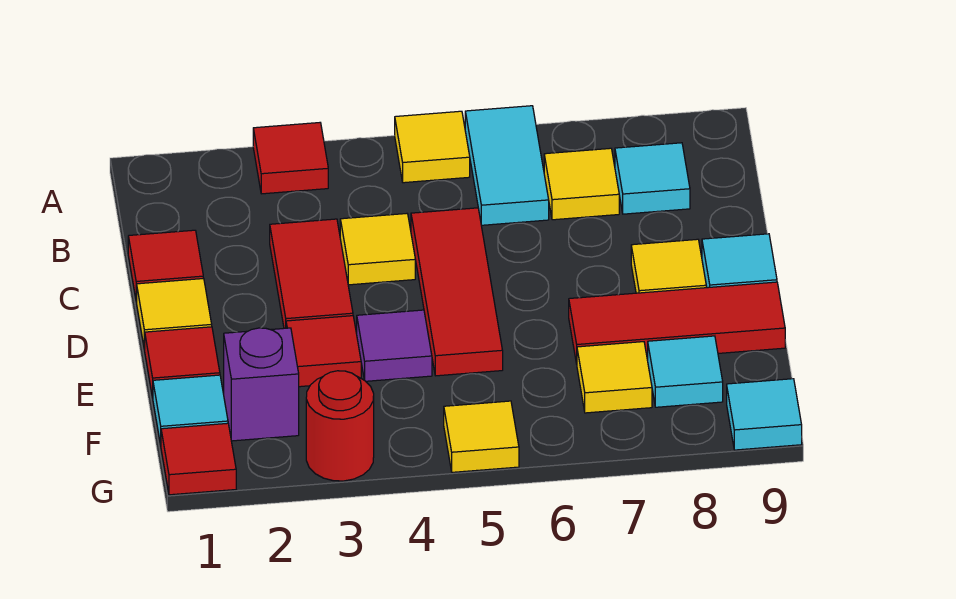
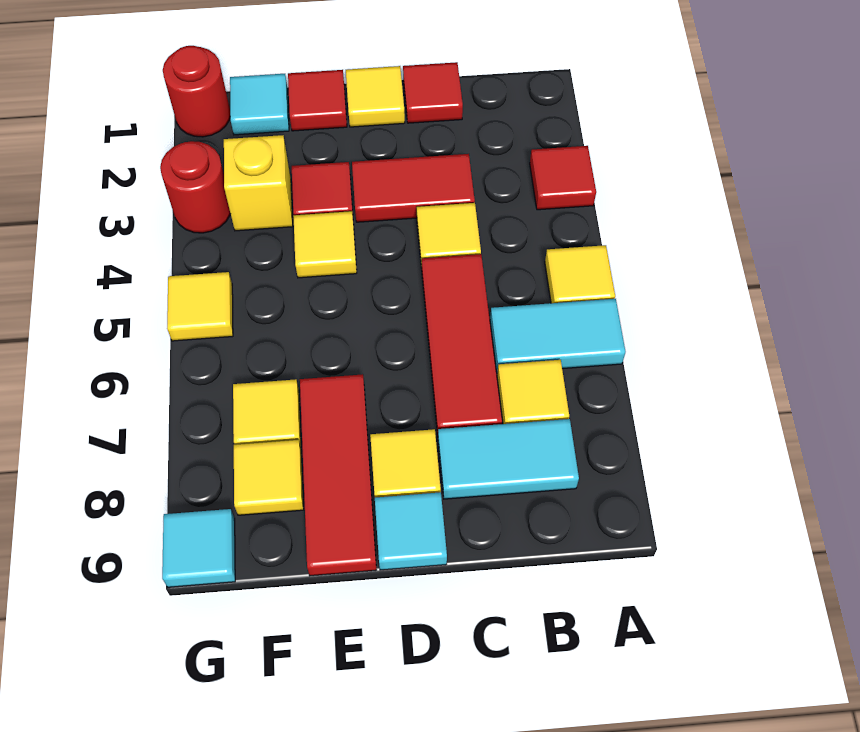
cyan 1x1 tile [615,143,690,214] -> cyan 1x2 tile [438,419,579,499]
red 1x3 tile [411,208,503,376] -> red 1x3 tile turned to [422,254,502,434]
purple 1x1 tile [357,310,432,381] -> yellow 1x1 tile [293,211,357,278]
purple 1x1 brick [224,328,299,441] -> none
none -> yellow 1x1 brick [224,135,293,231]
cyan 1x1 tile [648,336,723,407] -> yellow 1x1 tile [234,440,304,515]
red 1x1 tile [161,423,236,495] -> red 1x1 round brick [163,46,230,137]

